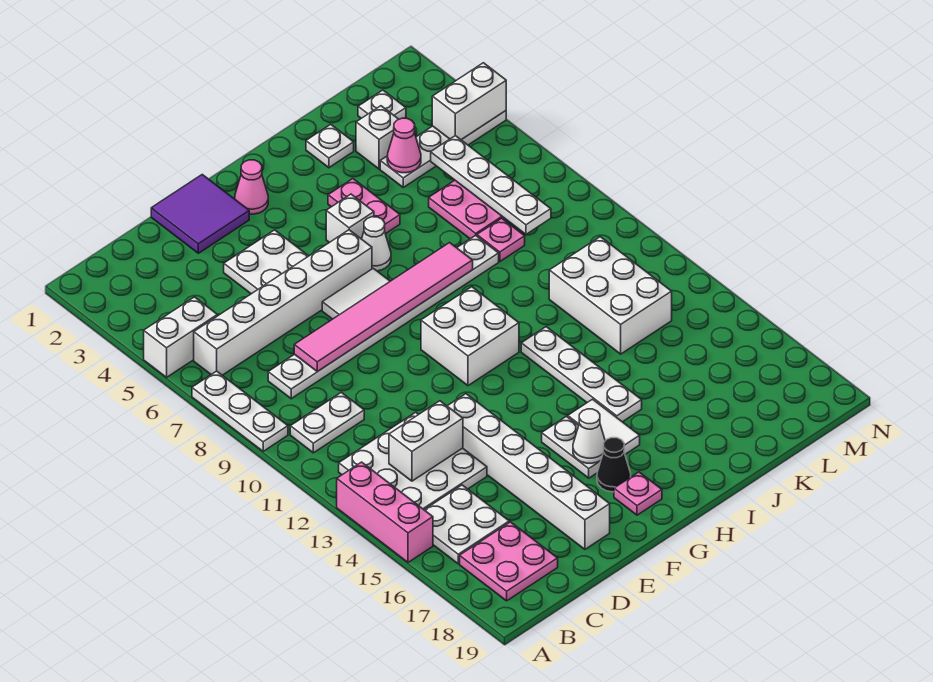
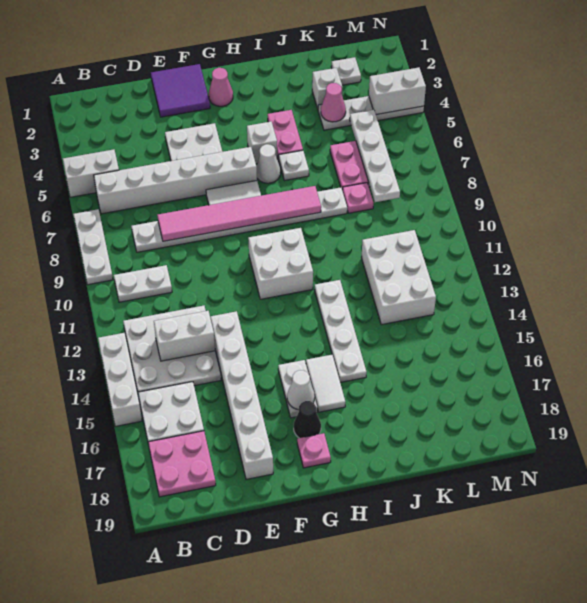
pink 1x3 brick [337,462,433,562] -> white 1x3 brick [98,333,142,427]
white 1x1 plate [306,124,354,168] -> white 1x1 plate moved to [279,150,309,181]

